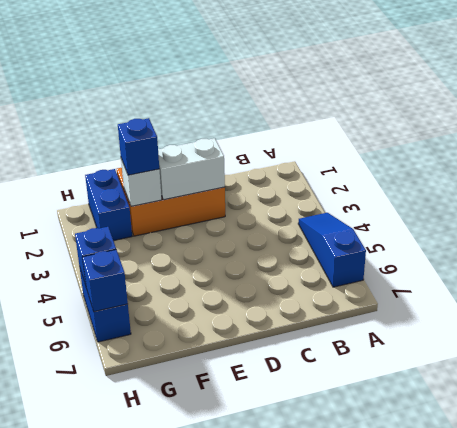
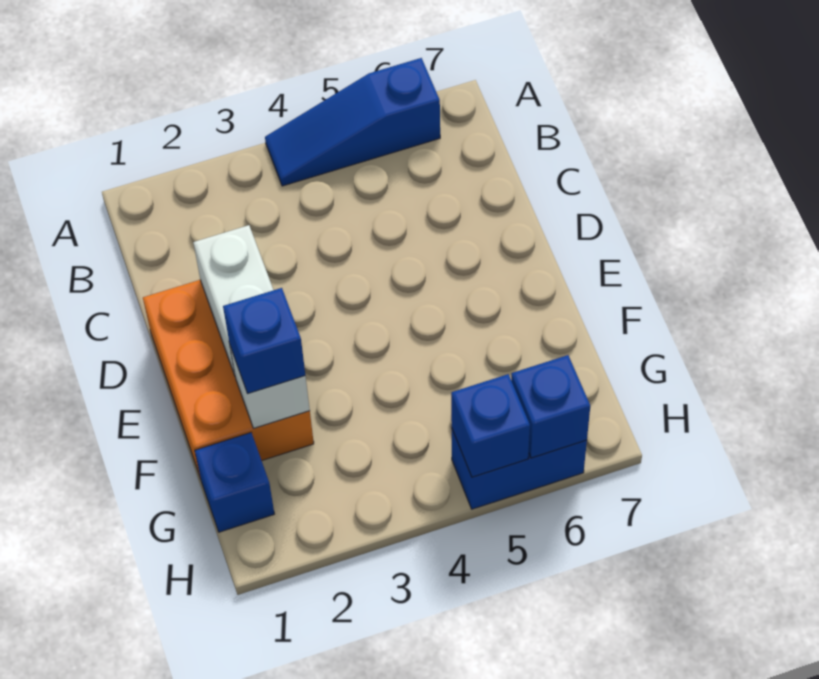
blue 1x2 brick [85,169,132,241] -> blue 1x1 brick [195,433,274,532]

